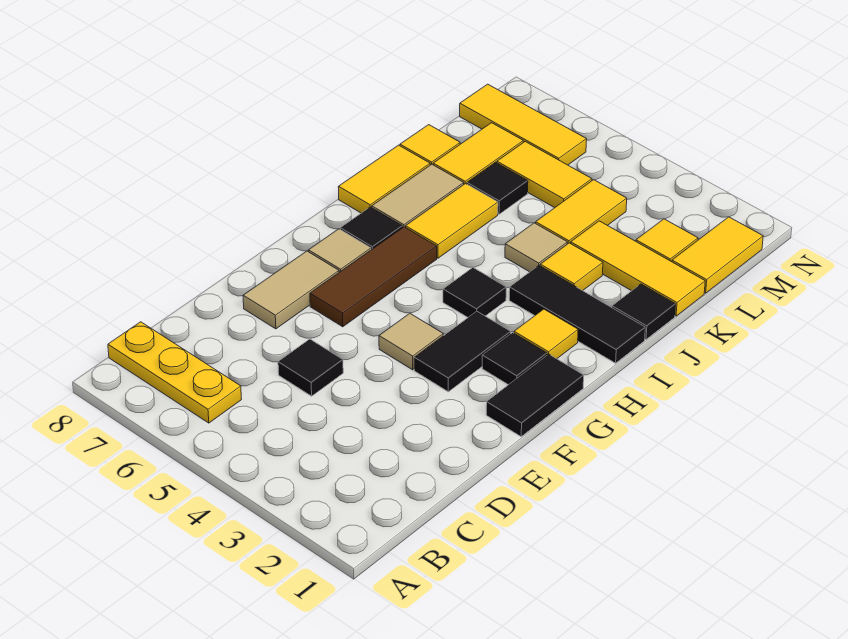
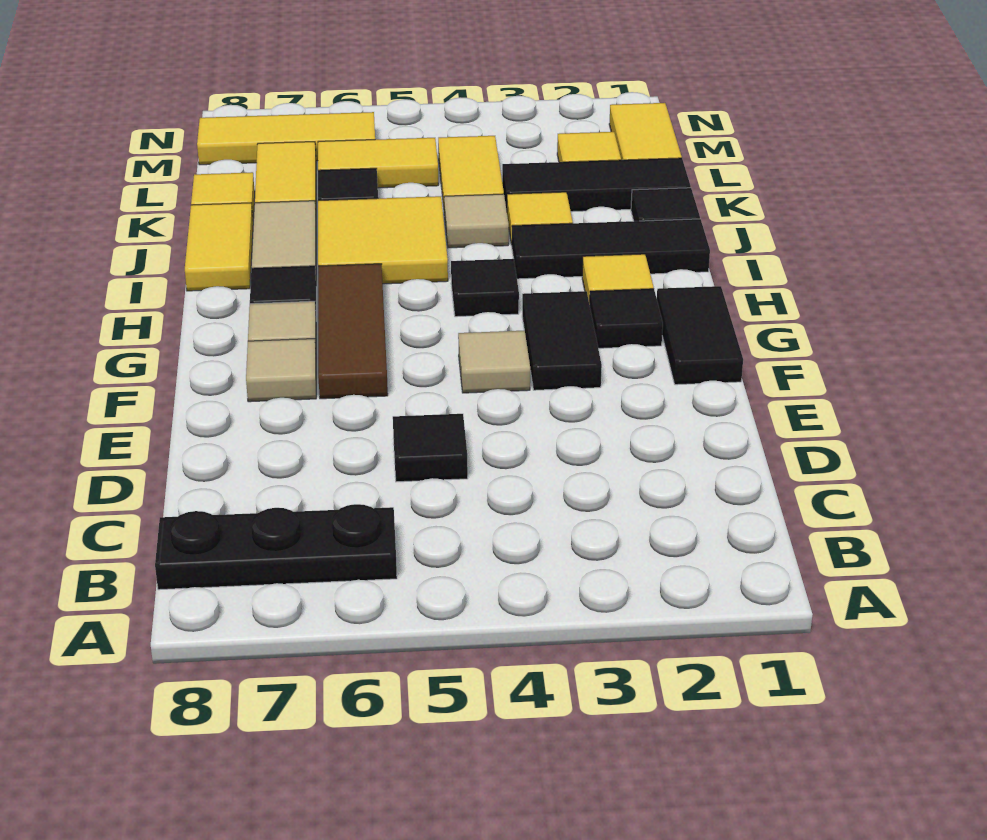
yellow 1x3 plate [108,322,242,423] -> black 1x3 plate [155,504,397,590]
tan 1x2 tile [243,251,339,329] -> tan 1x1 tile [246,339,316,402]
yellow 1x2 tile [406,183,498,258] -> yellow 2x2 tile [318,196,448,284]
yellow 1x3 tile [571,221,705,316] -> black 1x3 tile [502,158,691,212]

